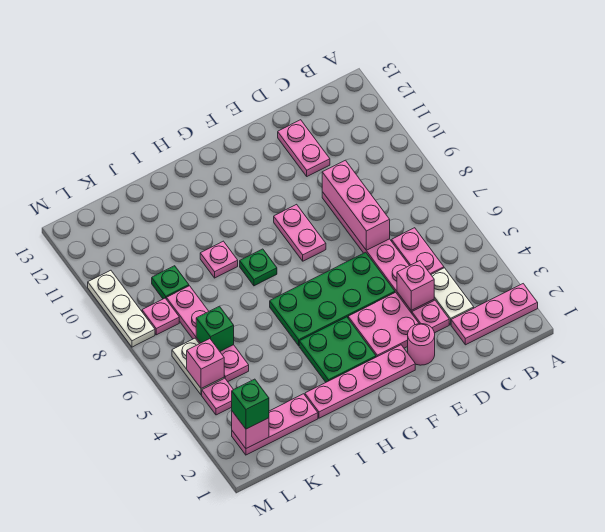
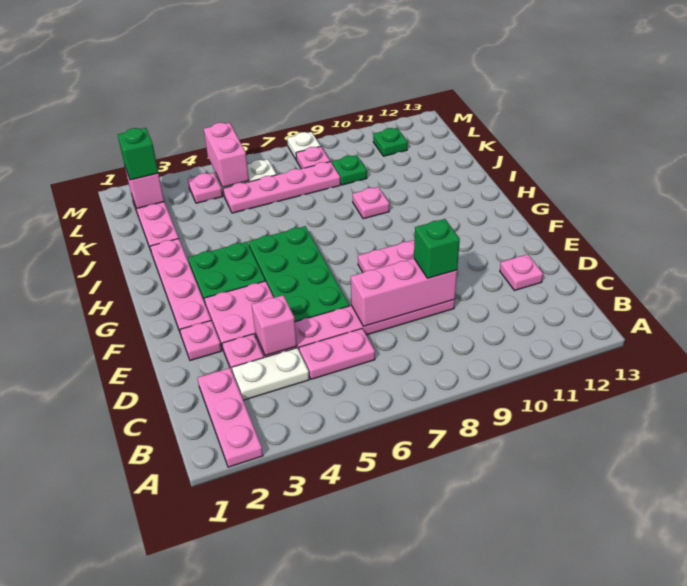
pink 1x2 plate [278,120,330,176] -> pink 1x1 plate [500,254,543,291]
pink 1x1 round brick [408,324,435,365] -> pink 1x1 plate [180,321,222,360]
green 1x1 plate [240,249,277,286] -> green 1x1 plate moved to [373,128,408,156]
green 1x1 brick [196,306,234,351] -> green 1x1 brick moved to [414,219,460,278]
pink 1x1 brick [187,339,224,388] -> pink 1x2 brick [204,123,249,187]
white 1x3 plate [88,270,155,347] -> white 1x1 plate [287,132,320,160]

